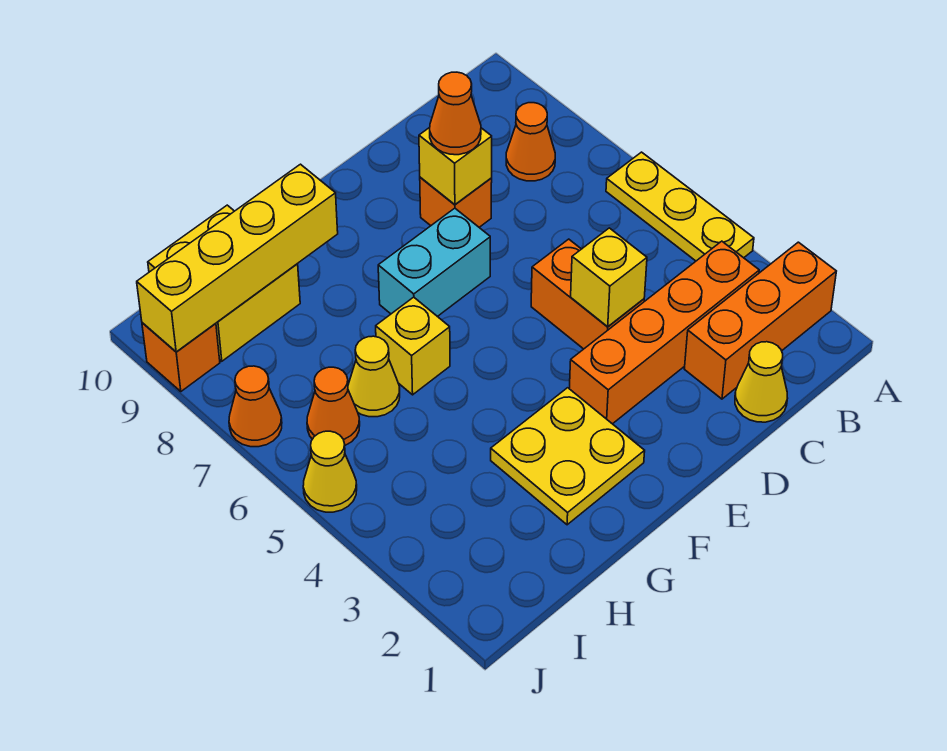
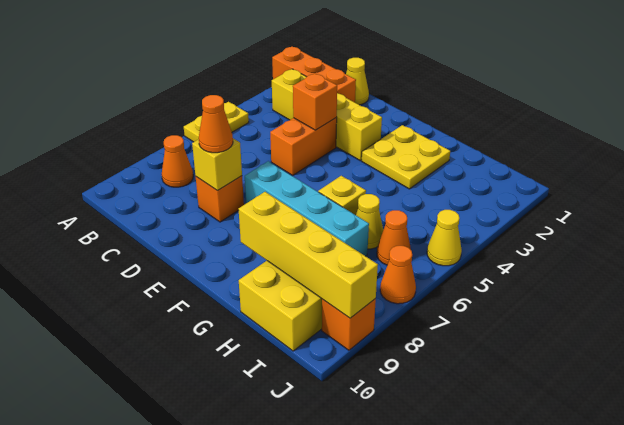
yellow 1x3 plate [606,152,754,261] -> yellow 1x2 plate [184,102,249,142]
orange 1x4 brick [569,241,759,424] -> yellow 1x4 brick [272,69,382,160]
yellow 1x1 brick [571,228,647,327] -> orange 1x1 brick [293,73,337,130]
cyan 1x2 brick [378,208,490,317] -> cyan 1x4 brick [245,161,369,256]

